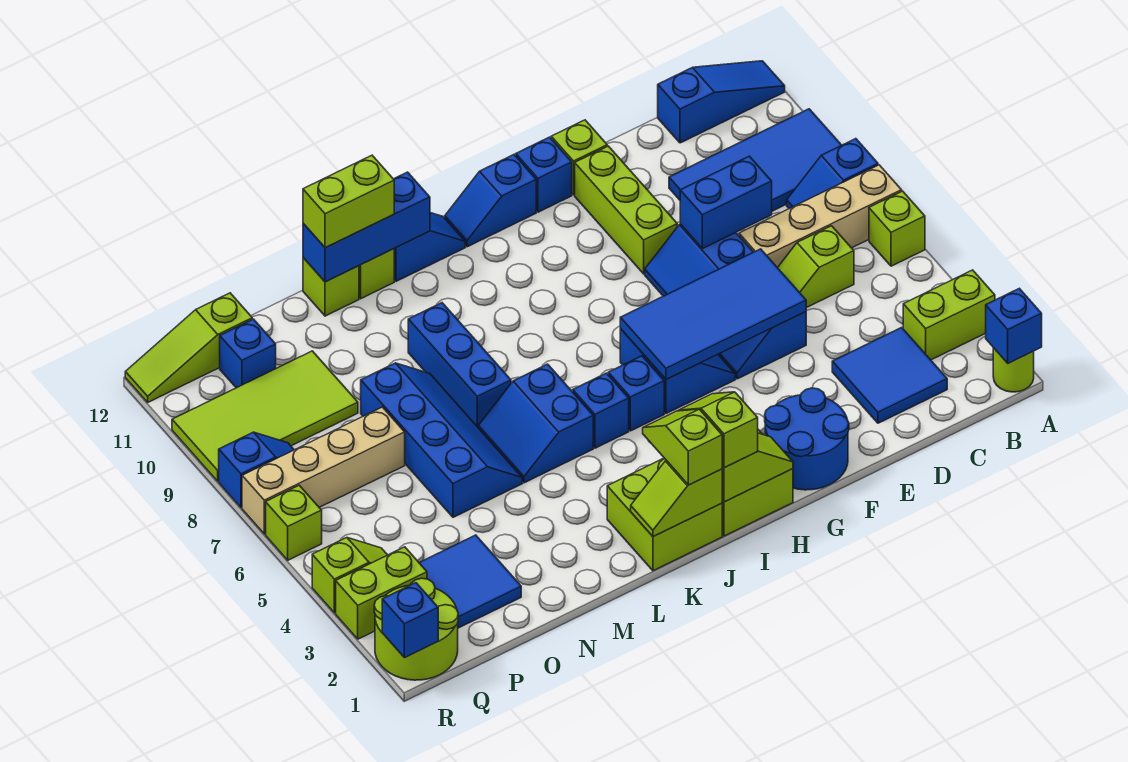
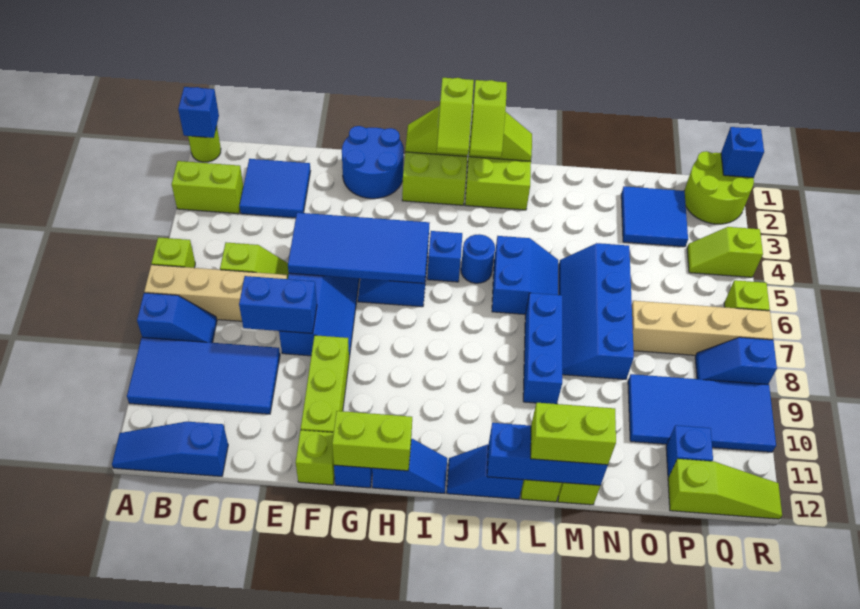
blue 1x1 brick [573,373,629,448] -> blue 1x1 round brick [461,234,495,283]
lime 2x4 tile [172,351,358,481] -> blue 2x4 tile [628,374,776,452]
lime 1x2 brick [336,547,427,639] -> lime 1x2 brick moved to [332,411,412,471]

